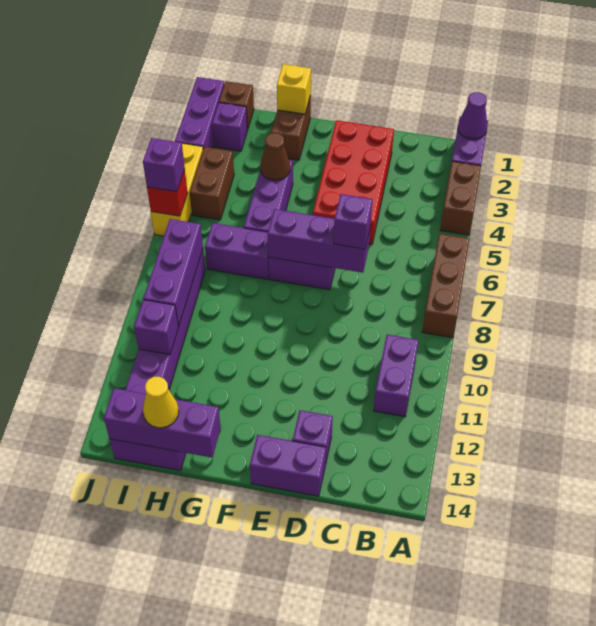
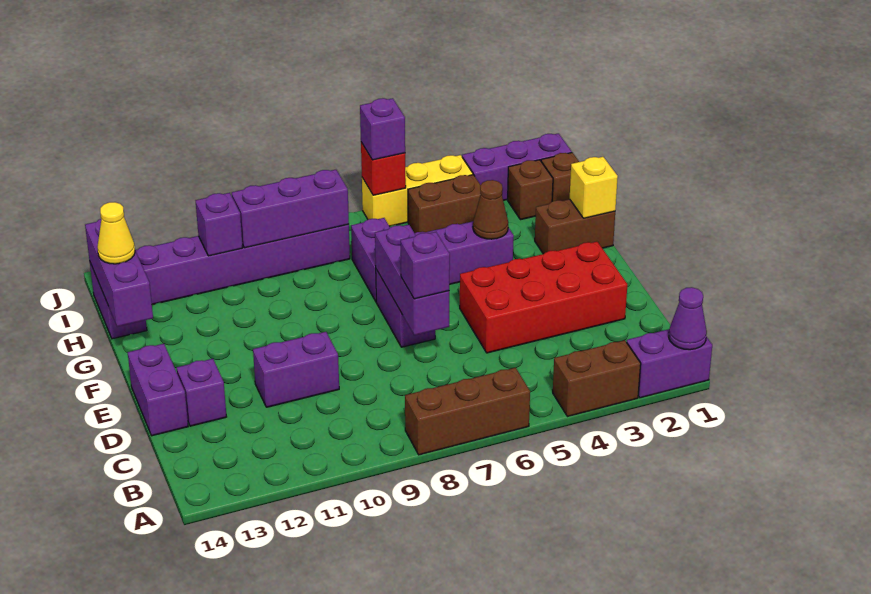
purple 1x2 brick [374,335,419,417] -> purple 1x2 brick moved to [253,332,339,407]
purple 1x1 brick [212,103,248,151] -> brown 1x1 brick [508,160,553,220]

